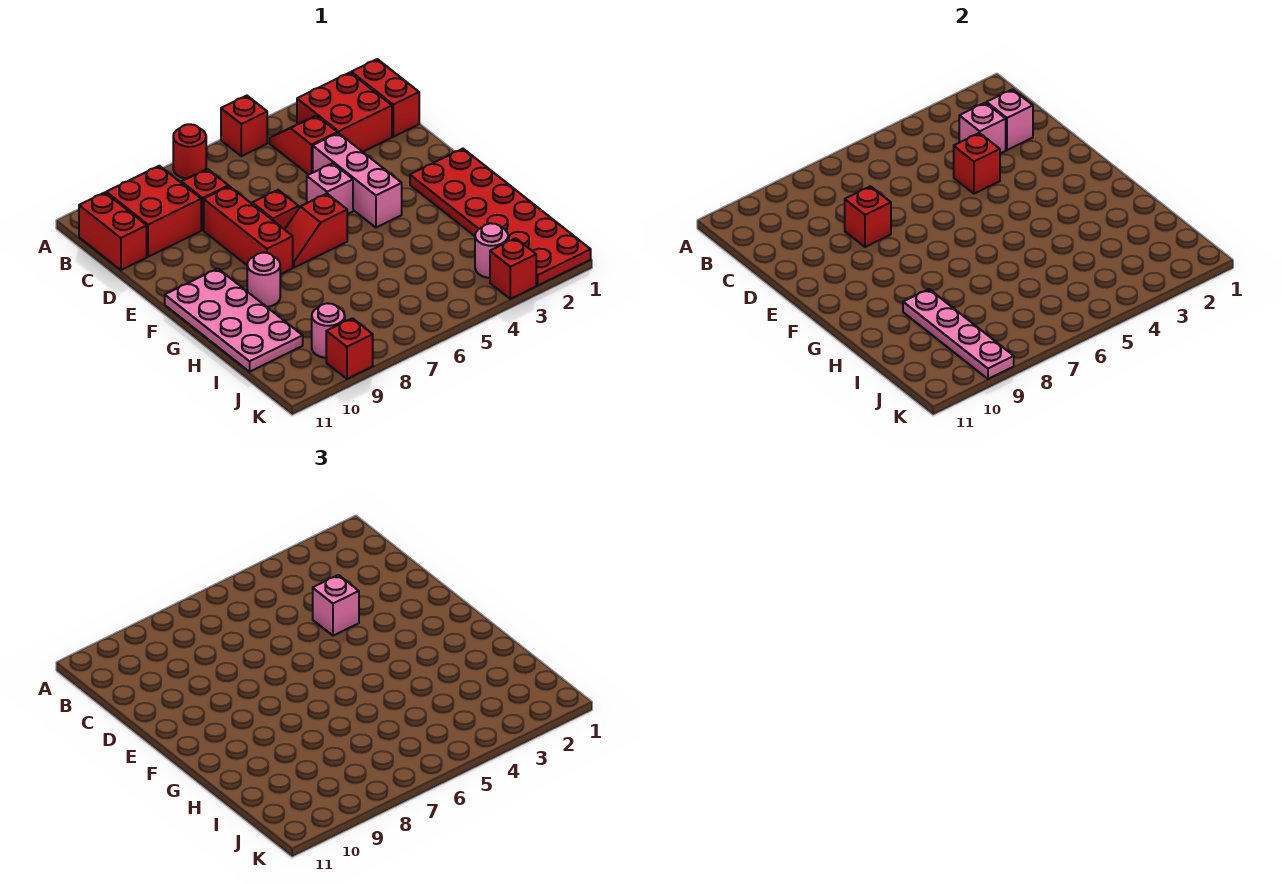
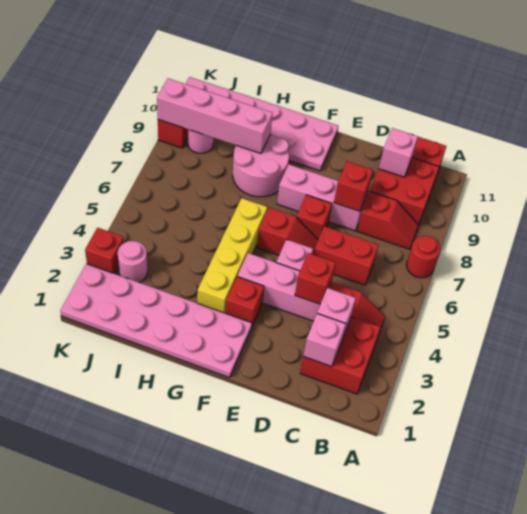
red 1x1 brick [221,96,267,156] -> red 1x1 brick moved to [225,277,264,326]
red 1x2 brick [351,59,419,137] -> red 1x2 brick moved to [314,226,378,285]
pink 1x1 brick [313,575,359,636] -> pink 1x1 brick moved to [379,128,418,177]
red 1x3 brick [204,186,293,274] -> pink 1x3 brick [277,164,368,231]
red 2x6 plate [410,149,591,286] -> pink 2x6 plate [60,264,252,378]
red 1x2 slope [285,194,347,268] -> red 1x2 slope turned to [257,208,318,255]
pink 2x4 plate [165,269,303,372] -> pink 2x6 plate [186,77,338,171]
none -> yellow 1x4 brick [197,198,267,313]
pink 1x1 round brick [247,253,280,307] -> pink 2x2 round brick [233,134,289,197]
pink 1x4 plate [903,289,1014,379] -> pink 1x4 brick [157,78,273,153]

